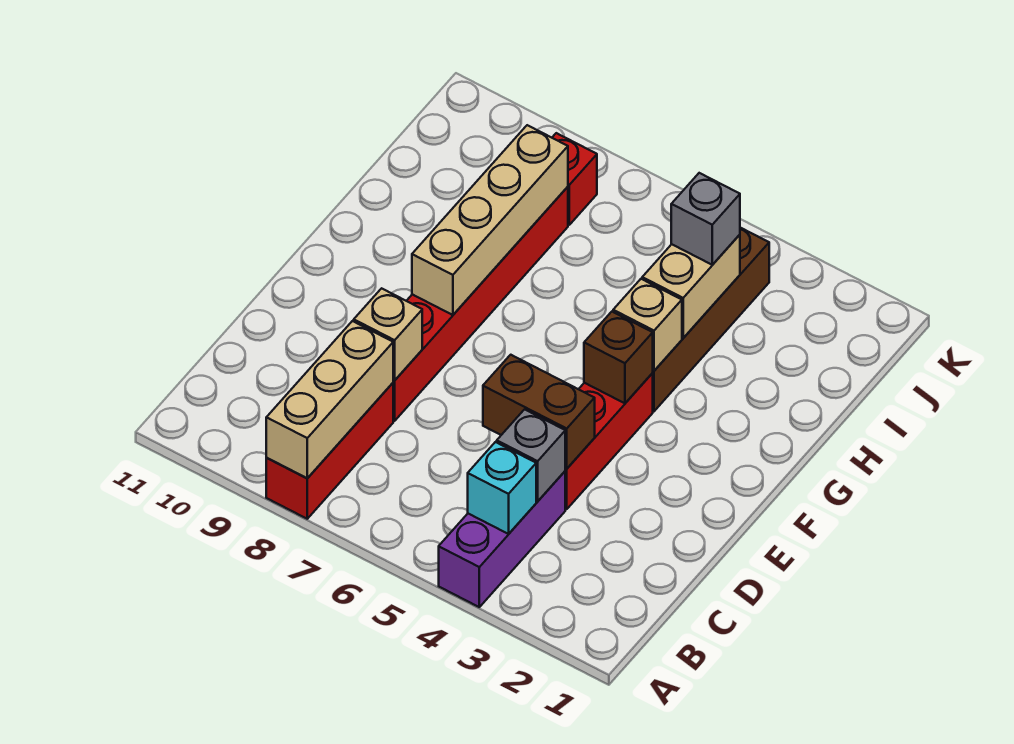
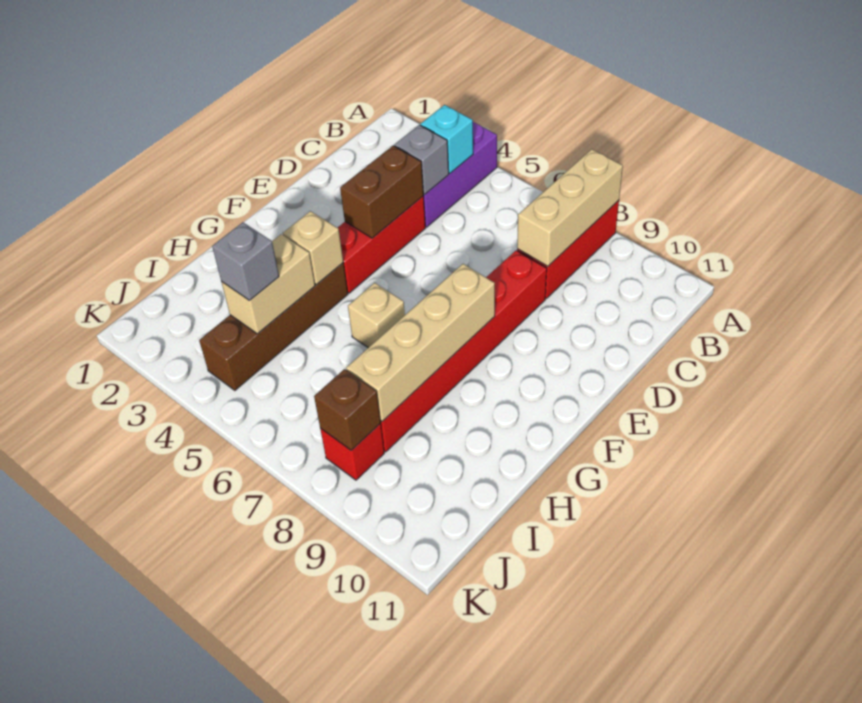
brown 1x2 brick [483,355,595,469] -> brown 1x2 brick turned to [340,146,423,238]
tan 1x1 brick [354,288,422,380] -> tan 1x1 brick moved to [348,283,405,348]
brown 1x1 brick [584,312,653,403] -> brown 1x1 brick moved to [314,369,381,450]

